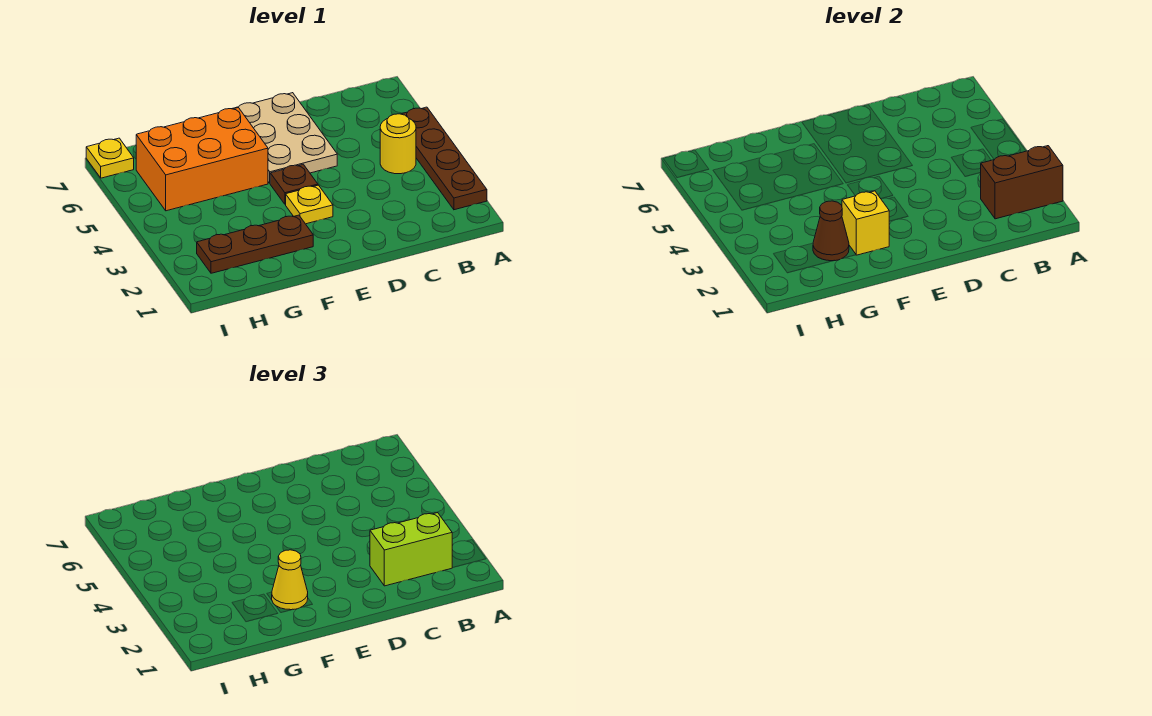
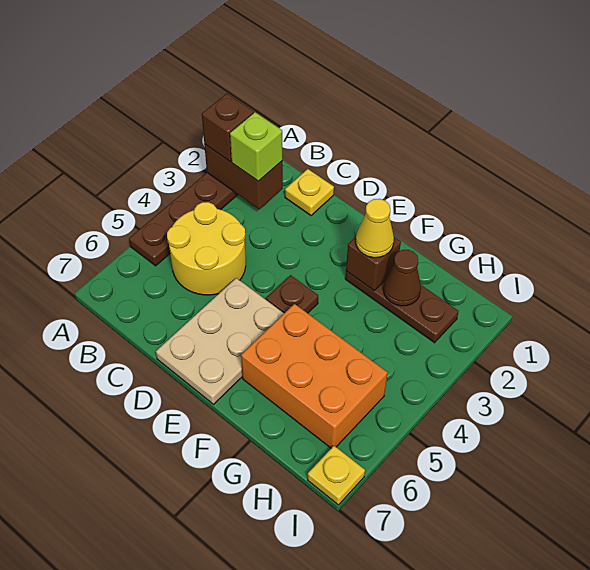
none -> brown 1x1 brick [202,93,254,161]
lime 1x2 brick [370,513,452,586] -> lime 1x1 brick [230,112,282,181]
yellow 1x1 round brick [380,114,416,174] -> yellow 2x2 round brick [167,202,246,295]
yellow 1x1 plate [286,185,333,224] -> yellow 1x1 plate moved to [285,169,334,216]
yellow 1x1 brick [842,191,889,255] -> brown 1x1 brick [346,237,401,290]

